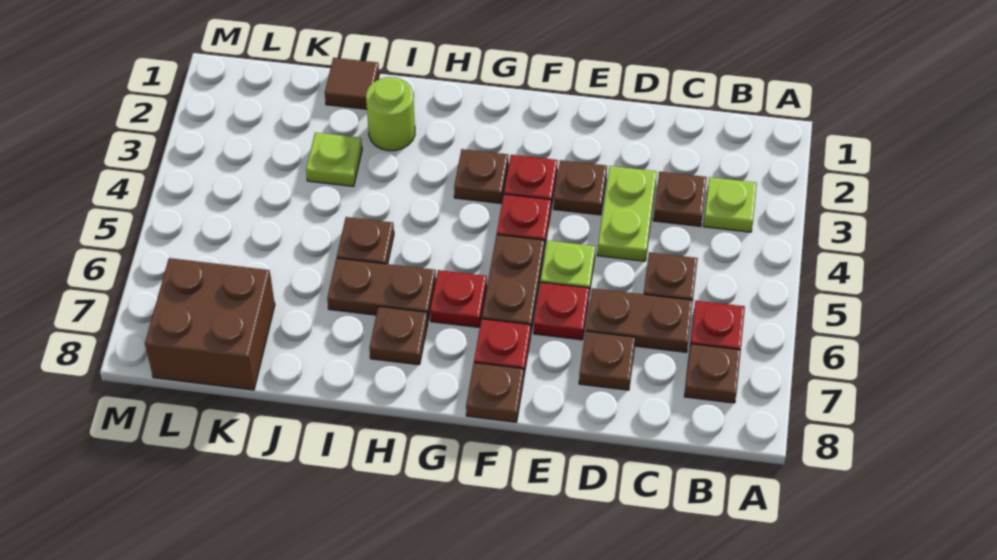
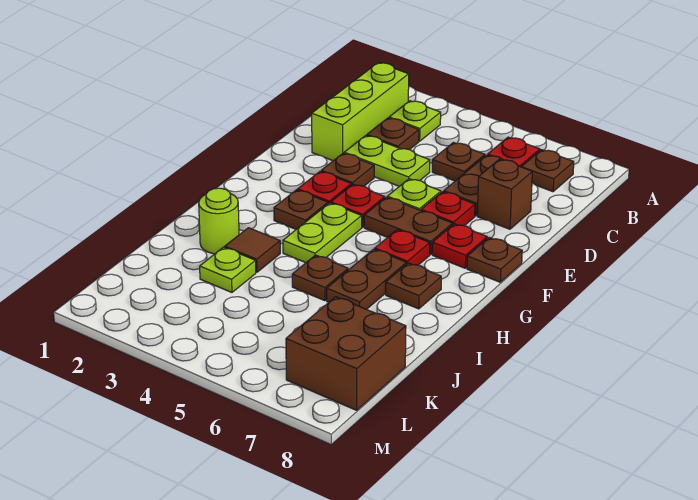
none -> lime 1x3 brick [312,63,409,161]
brown 1x1 plate [579,331,635,390] -> brown 1x1 brick [477,159,532,229]
none -> lime 1x2 plate [283,203,362,263]
brown 1x1 tile [325,58,379,109] -> brown 1x1 tile moved to [225,228,280,272]

